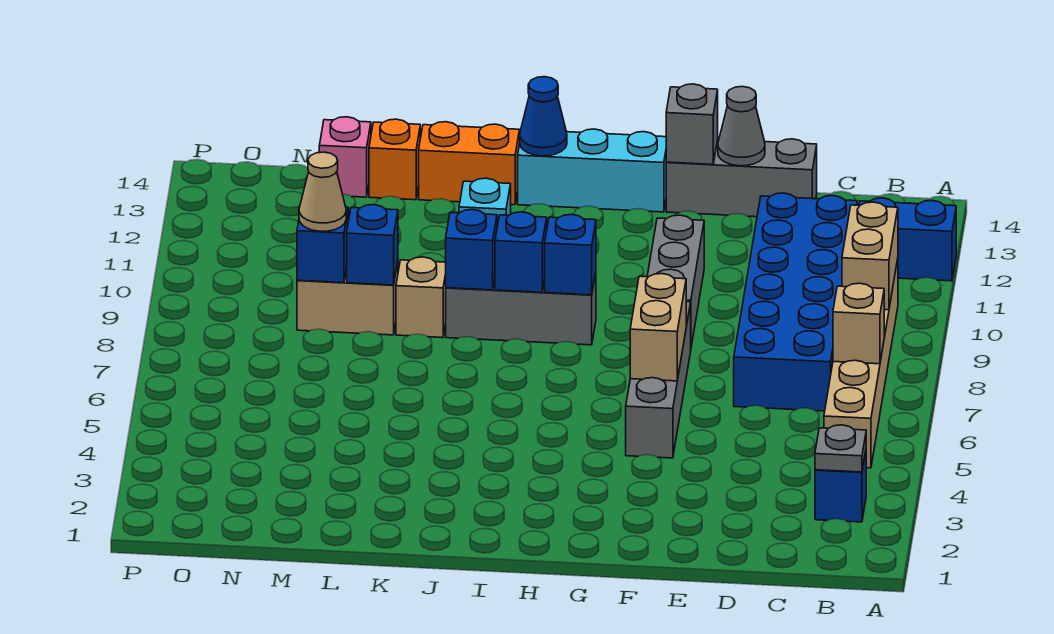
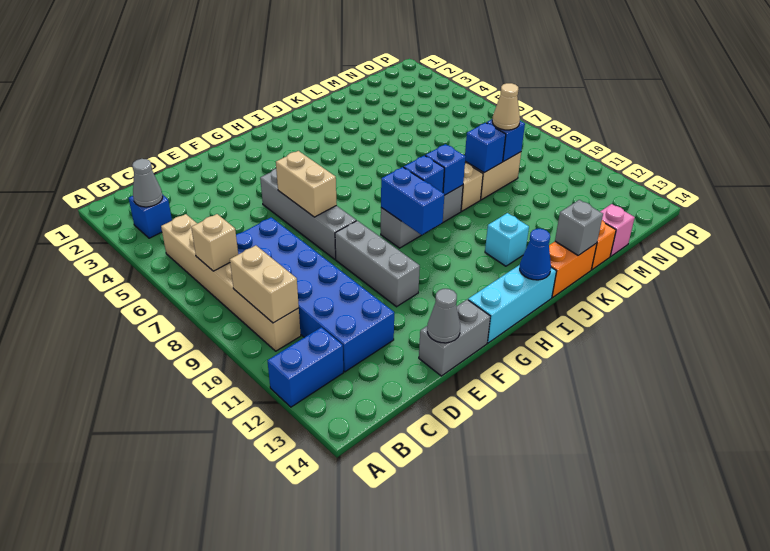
grey 1x1 plate [815,425,866,472] -> grey 1x1 cone [132,159,163,207]
grey 1x3 brick [666,139,817,217] -> grey 1x2 brick [419,300,490,376]
grey 1x1 brick [666,84,718,164] -> grey 1x1 brick moved to [555,200,603,255]
blue 1x1 brick [545,214,596,295] -> blue 1x2 brick [381,167,444,235]

